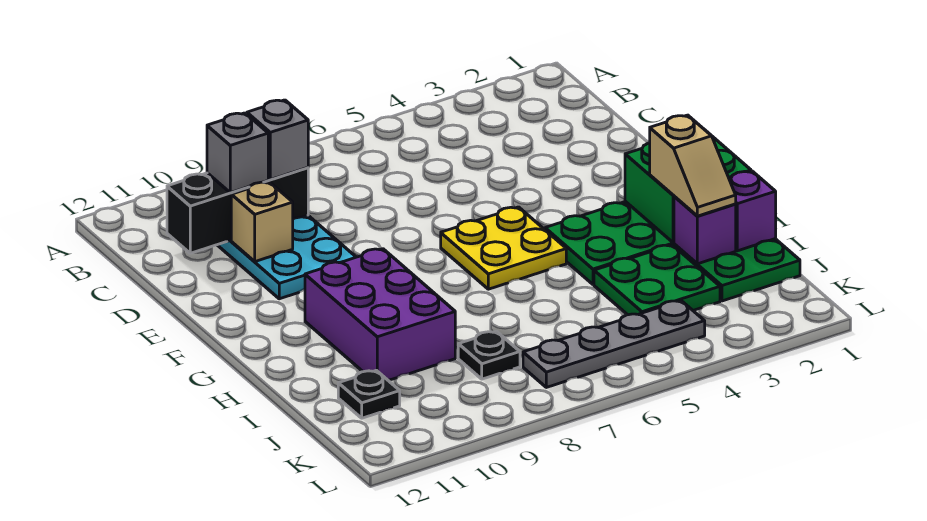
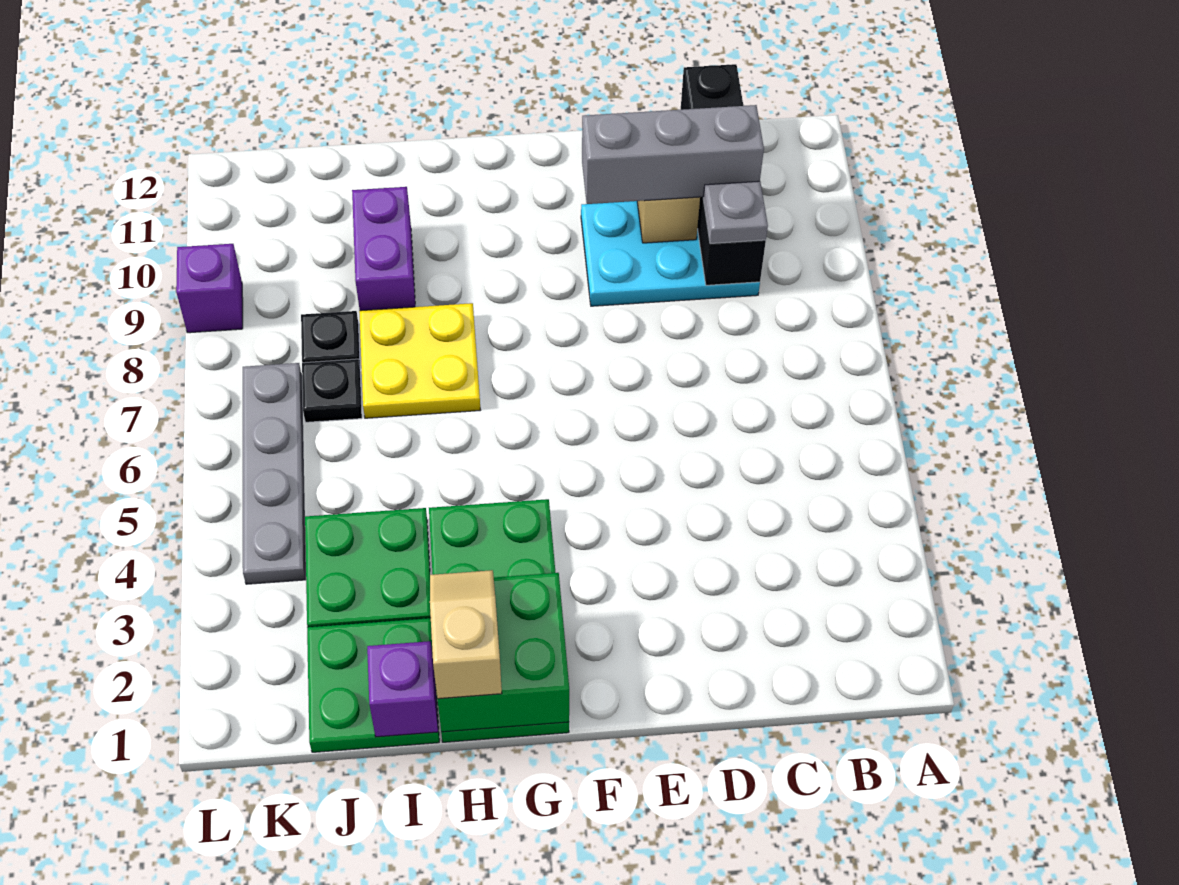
black 1x3 brick [167,168,308,253] -> black 1x4 brick [681,64,766,285]
grey 1x1 brick [247,100,308,180] -> grey 1x1 plate [703,181,768,243]
grey 1x1 brick [207,113,268,193] -> grey 1x3 brick [582,105,764,204]
yellow 2x2 plate [441,207,566,289] -> yellow 2x2 plate moved to [359,303,480,418]
purple 2x3 brick [305,249,455,381] -> purple 1x2 brick [352,187,415,311]
tan 1x2 slope [650,115,736,216] -> tan 1x2 slope turned to [430,570,502,699]
purple 1x1 brick [674,196,736,264] -> purple 1x1 brick moved to [176,244,243,333]
black 1x1 plate [338,370,400,418] -> black 1x1 plate moved to [302,359,362,422]

